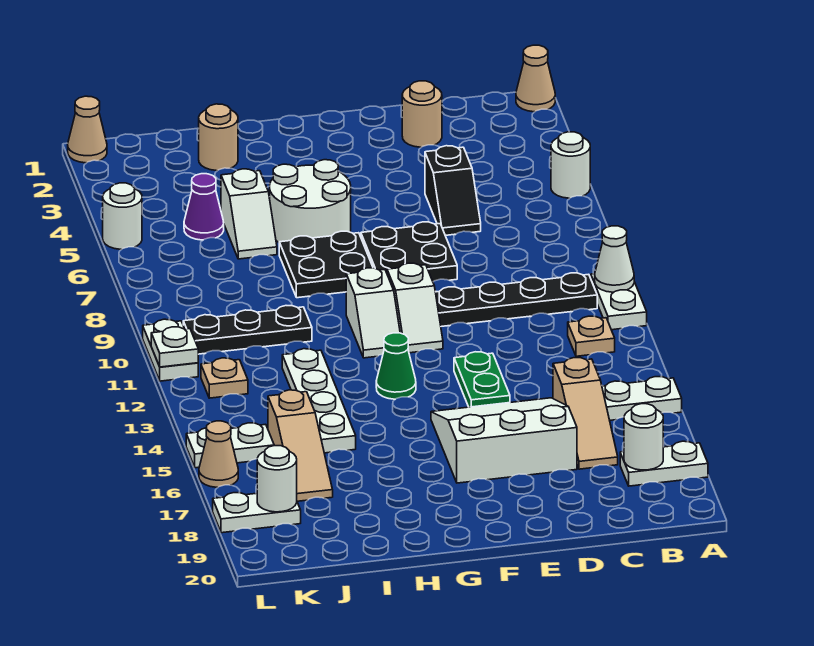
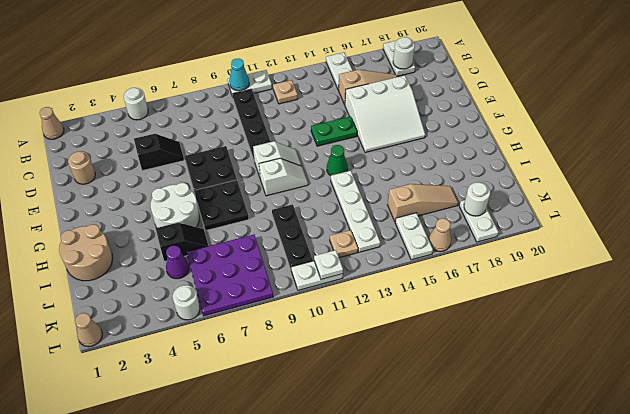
white 1x1 cone [595,226,634,292] -> cyan 1x1 cone [229,59,249,91]
white 3x3 slope [431,398,577,483] -> white 3x3 slope turned to [345,75,425,153]
tan 1x1 round brick [199,104,238,171] -> tan 2x2 round brick [59,224,113,281]
white 1x2 slope [221,169,277,259] -> black 1x2 slope [156,223,208,261]
white 1x4 plate [282,349,356,453] -> white 1x4 plate turned to [331,171,380,252]
none -> purple 3x3 plate [187,235,273,316]

